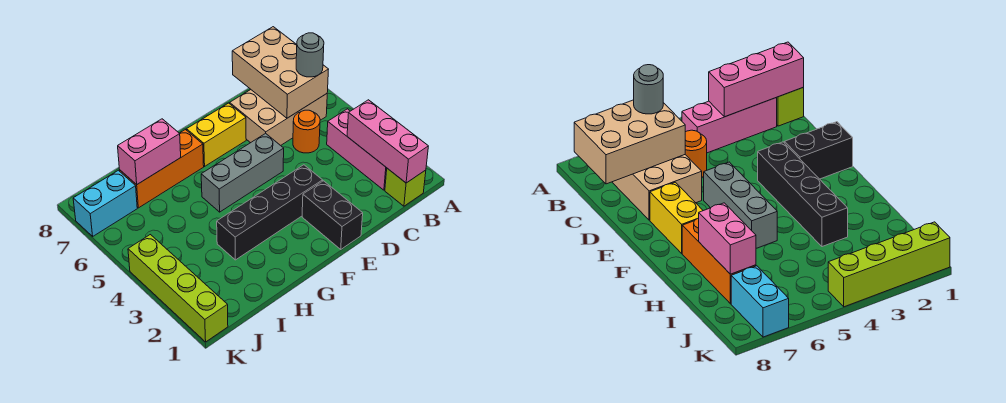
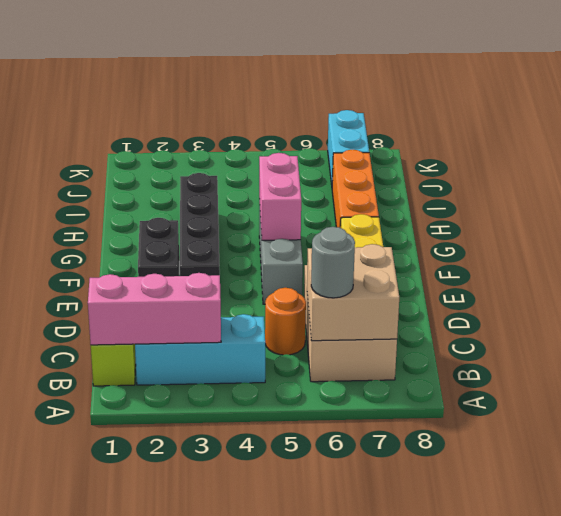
pink 1x3 brick [327,109,387,190] -> cyan 1x3 brick [135,314,265,385]
tan 2x3 brick [232,27,329,118] -> tan 2x2 brick [307,244,399,341]
black 1x2 brick [302,181,363,249] -> black 1x2 brick turned to [138,218,179,277]
pink 1x2 brick [118,119,181,185] -> pink 1x2 brick moved to [259,153,301,240]
lime 1x4 brick [128,235,228,342] -> none

